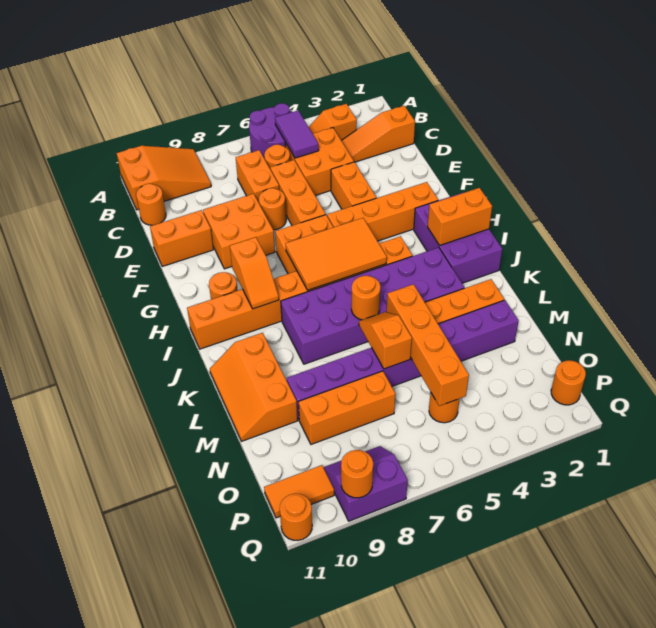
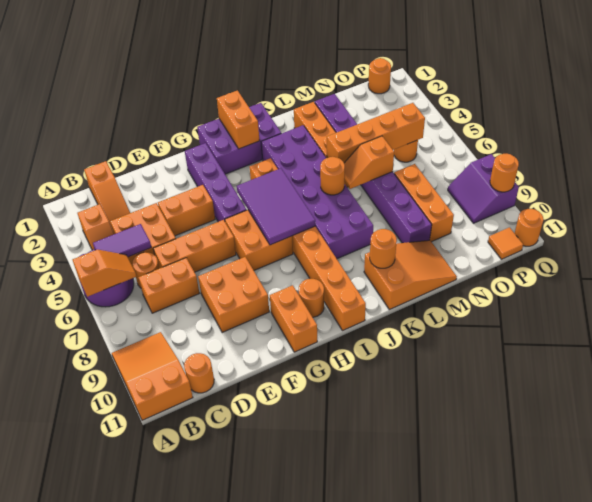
orange 1x1 round brick [259,188,286,230] -> orange 1x1 round brick moved to [370,229,397,268]
orange 1x2 brick [150,210,213,266] -> orange 1x2 brick moved to [270,285,317,352]
orange 1x4 brick [327,182,438,241] -> purple 1x4 brick [185,143,246,222]
orange 2x3 tile [286,218,387,290] -> purple 2x3 tile [237,168,315,245]
orange 1x2 slope [230,237,279,309] -> orange 1x2 slope moved to [73,250,136,297]
orange 2x3 slope [210,333,298,441] -> orange 2x3 slope turned to [364,240,457,310]
orange 1x2 tile [264,465,334,518] -> orange 1x1 tile [488,227,523,259]

